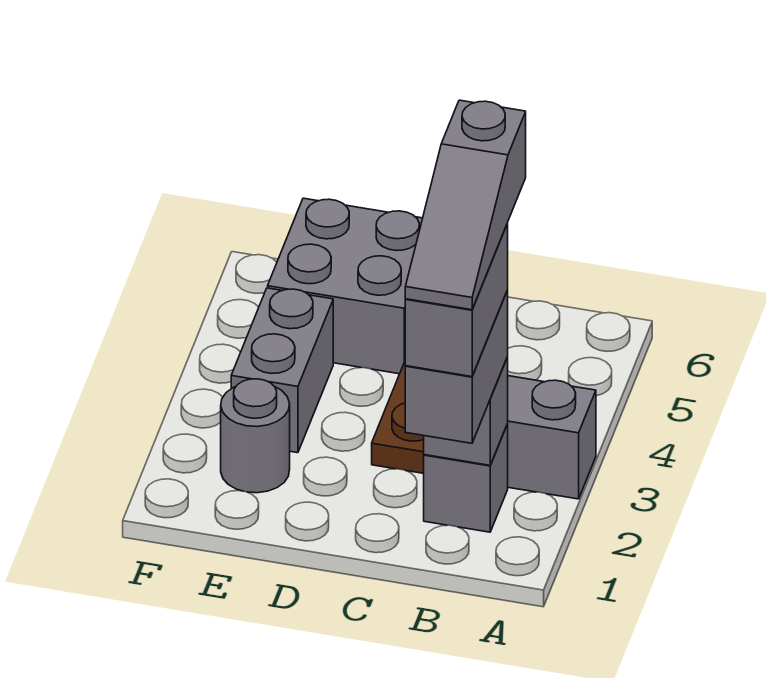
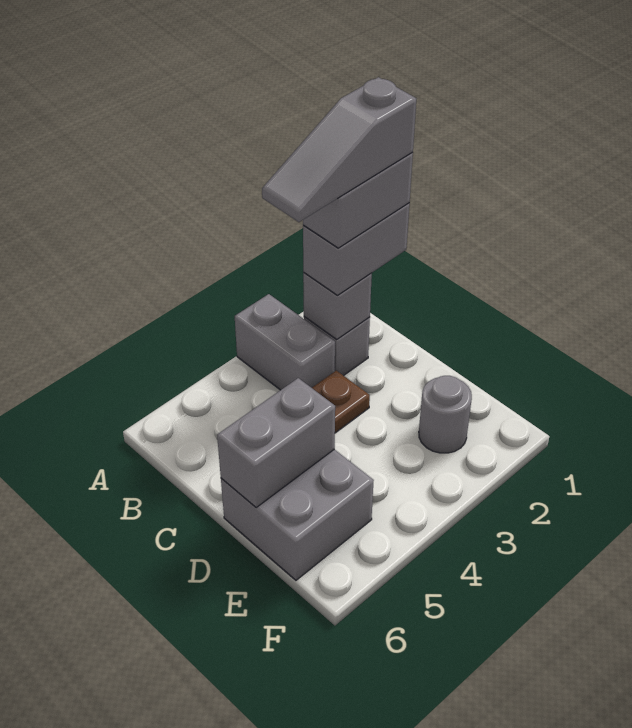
grey 1x3 slope [405,100,526,310] -> grey 1x3 slope turned to [262,77,416,222]
grey 1x2 brick [231,288,333,453] -> grey 1x2 brick moved to [217,378,335,507]

